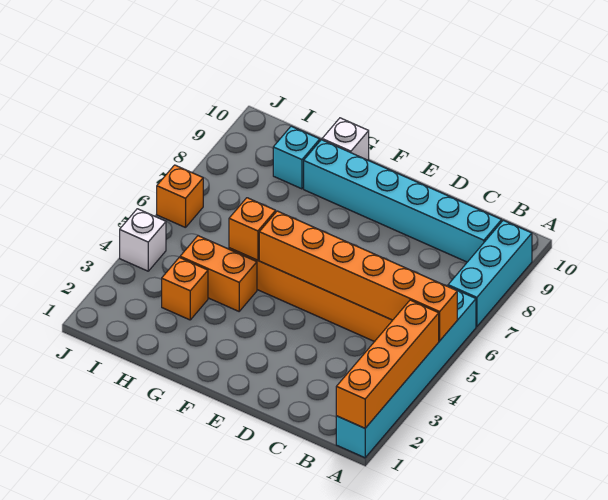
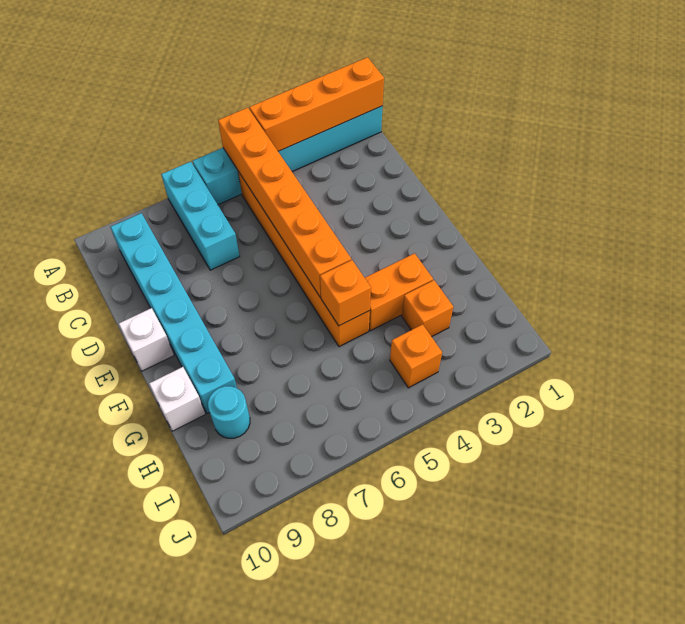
cyan 1x3 brick [448,220,532,327] -> cyan 1x3 brick turned to [161,162,240,270]
orange 1x2 brick [180,236,257,311] -> orange 1x2 brick turned to [365,253,433,331]
cyan 1x1 brick [273,126,320,189] -> cyan 1x1 round brick [208,386,250,438]
white 1x1 brick [120,209,166,271] -> white 1x1 brick moved to [119,308,174,371]
orange 1x1 brick [157,165,203,228] -> orange 1x1 brick moved to [390,324,442,388]

